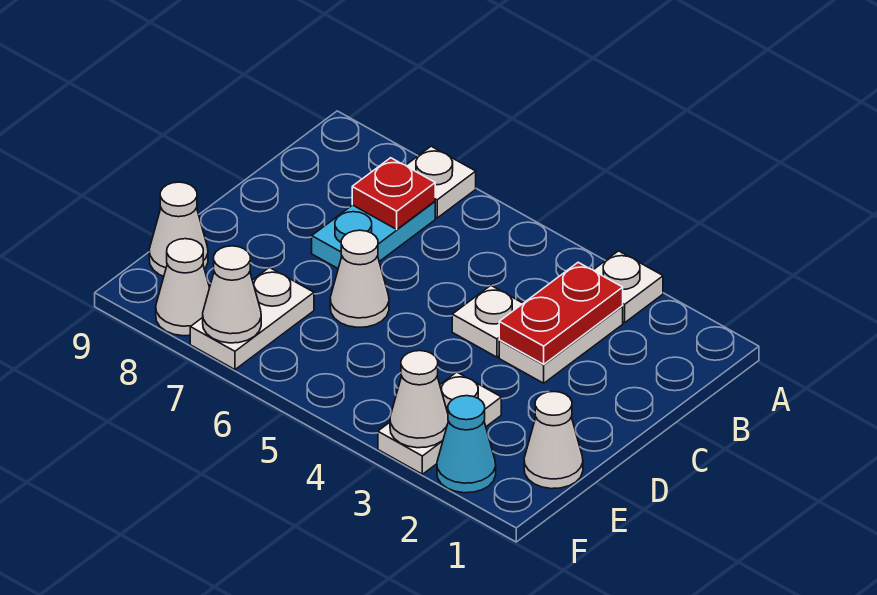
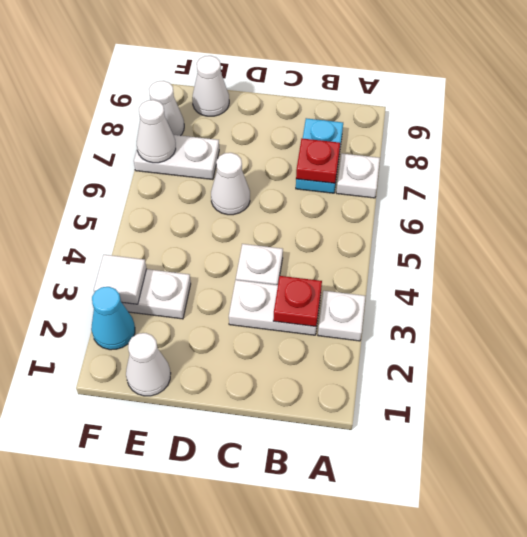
red 1x2 plate [499,262,623,364] -> red 1x1 plate [273,276,322,327]
cyan 1x2 plate [312,201,435,268] -> cyan 1x2 plate turned to [296,118,343,193]
white 1x1 cone [390,351,448,448] -> white 1x1 tile [94,255,146,304]

